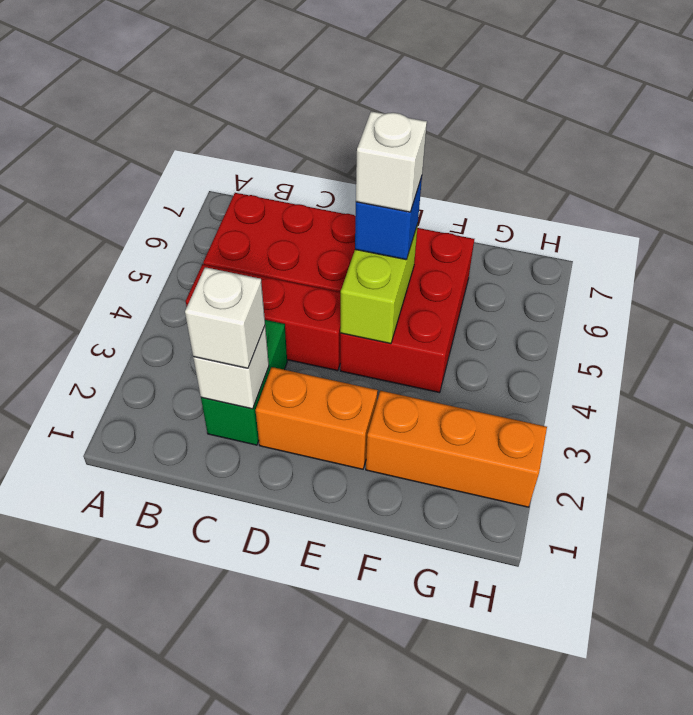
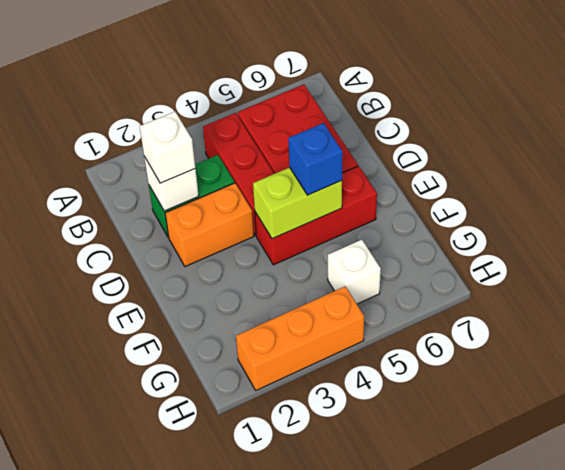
orange 1x2 brick [256,367,378,469] -> orange 1x2 brick turned to [165,183,254,267]
red 2x3 brick [340,228,474,393] -> red 1x3 brick [255,166,377,265]
white 1x1 brick [356,111,427,212] -> white 1x1 brick moved to [328,240,381,304]
orange 1x3 brick [366,391,547,507] -> orange 1x3 brick turned to [236,286,364,390]

